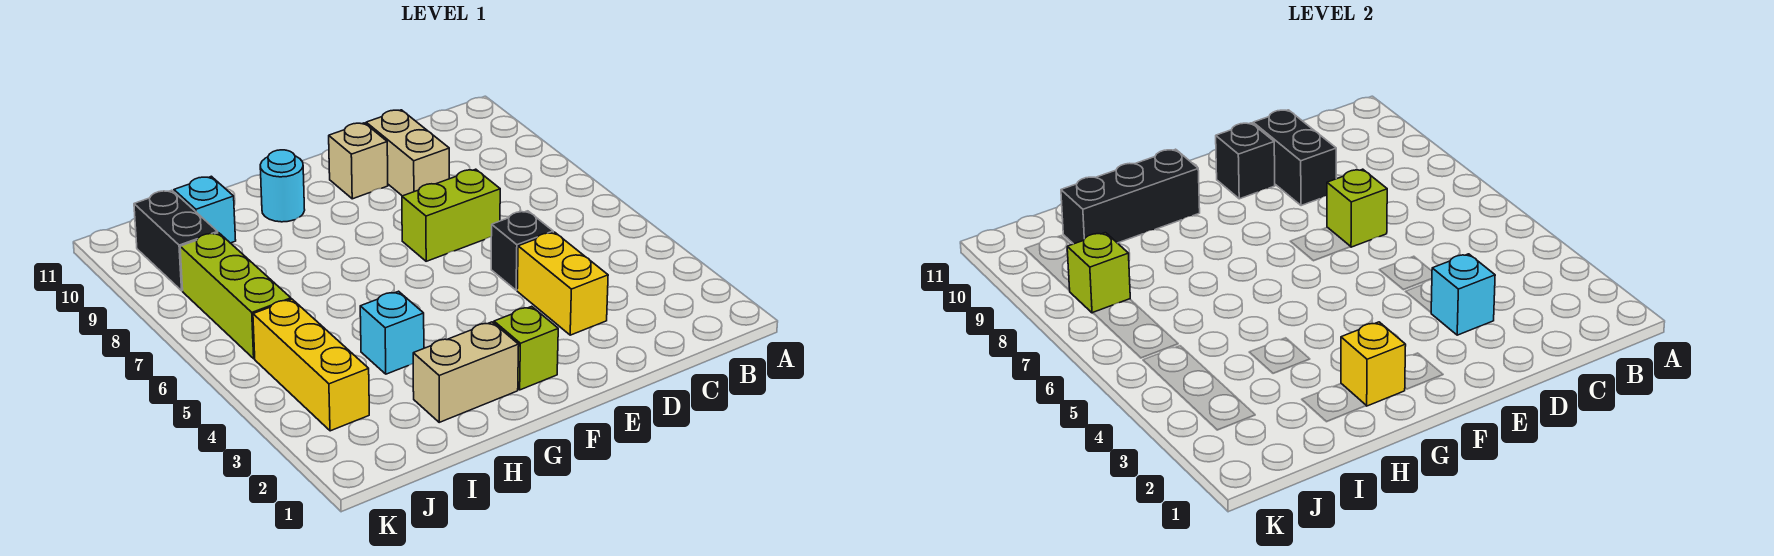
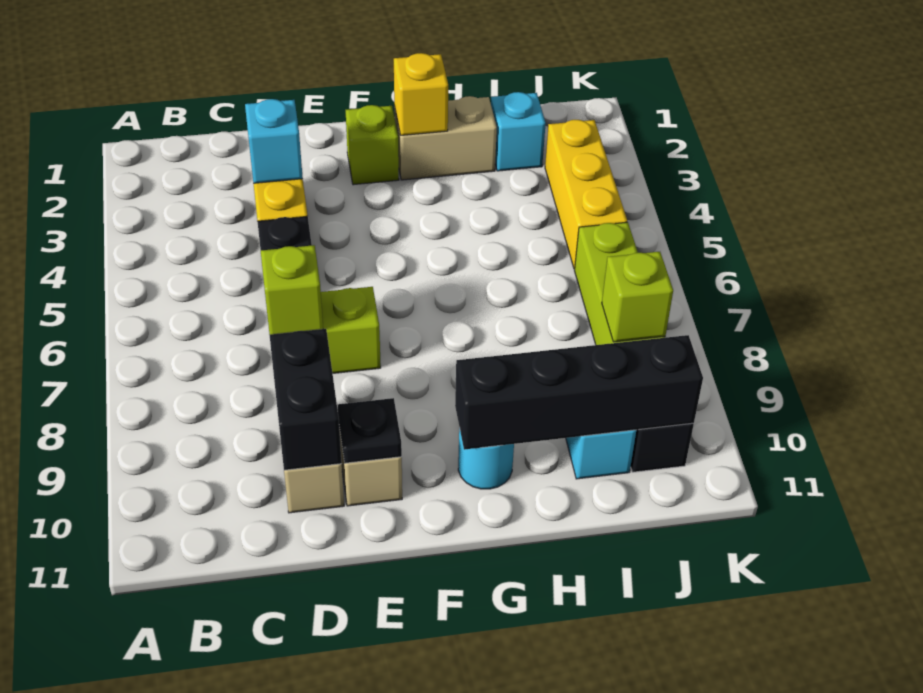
black 1x1 brick [1216,123,1275,199] -> black 1x1 plate [338,398,402,463]
black 1x3 brick [1061,149,1200,244] -> black 1x4 brick [455,335,703,450]
cyan 1x1 brick [360,291,424,374] -> cyan 1x1 brick moved to [491,92,546,171]

